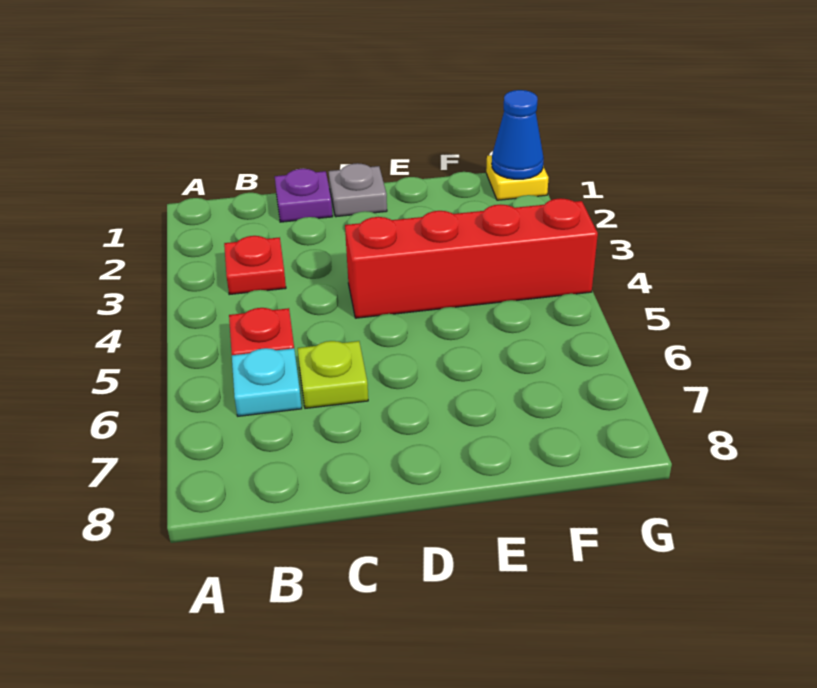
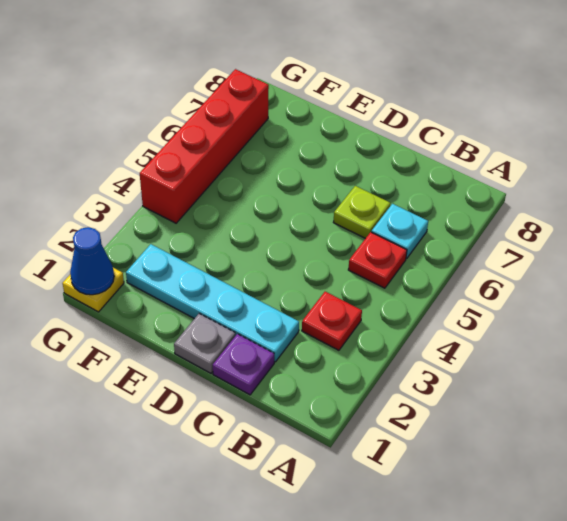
none -> cyan 1x4 plate [126,244,299,362]
red 1x4 brick [345,198,598,318] -> red 1x4 brick turned to [140,69,269,223]

